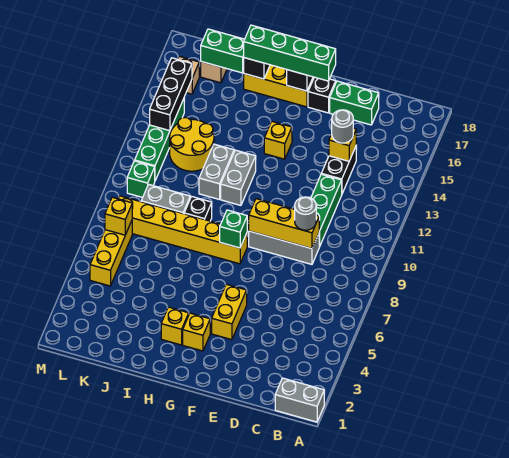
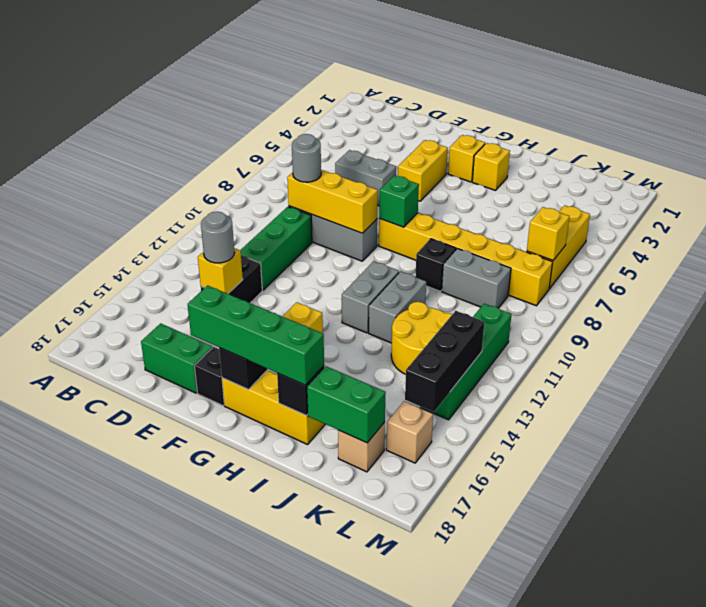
grey 1x2 brick [275,378,324,422] -> grey 1x2 brick moved to [335,150,396,206]
green 1x1 brick [127,161,155,198] -> none

